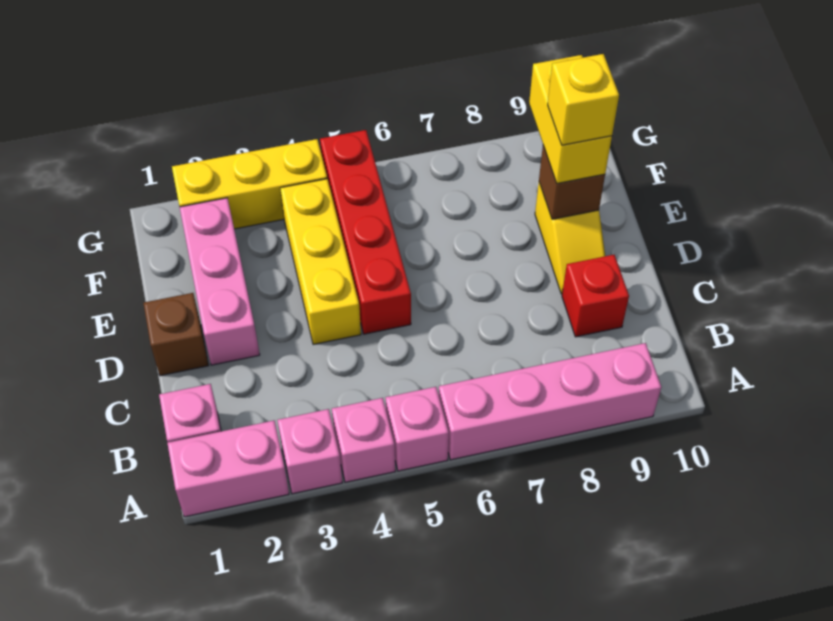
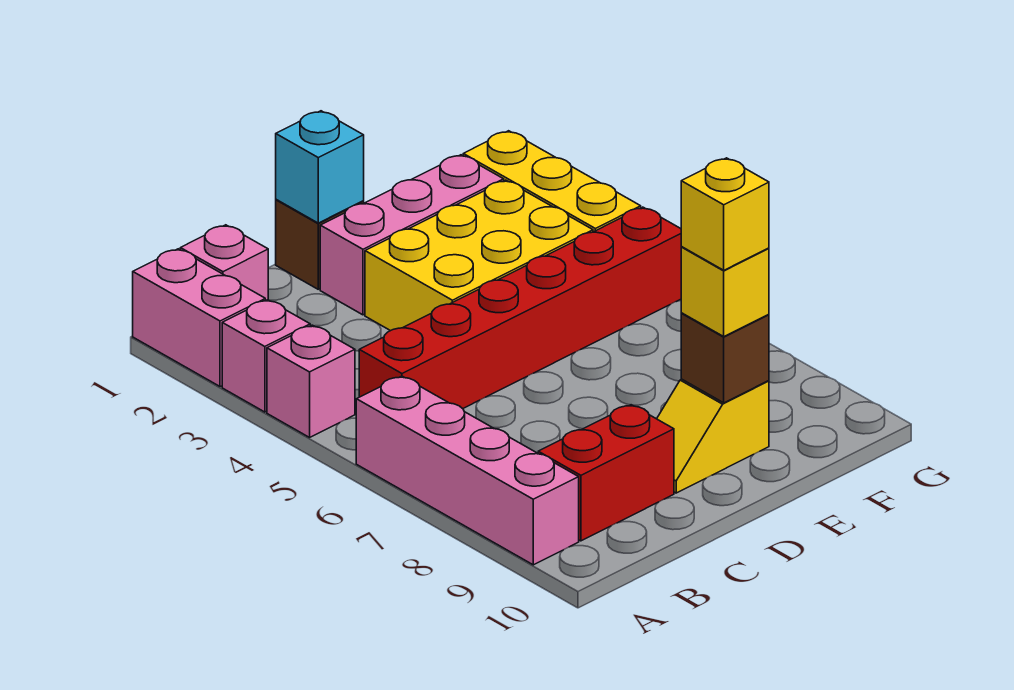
pink 1x1 brick [386,387,449,471] -> none
red 1x1 brick [562,255,629,337] -> red 1x2 brick [538,405,674,541]
none -> cyan 1x1 brick [276,111,364,223]
yellow 1x3 brick [280,179,361,345] -> yellow 2x3 brick [365,180,593,331]
red 1x4 brick [320,130,411,334] -> red 1x6 brick [359,207,682,409]
yellow 1x2 brick [529,55,612,183] -> yellow 1x1 brick [681,247,769,336]

